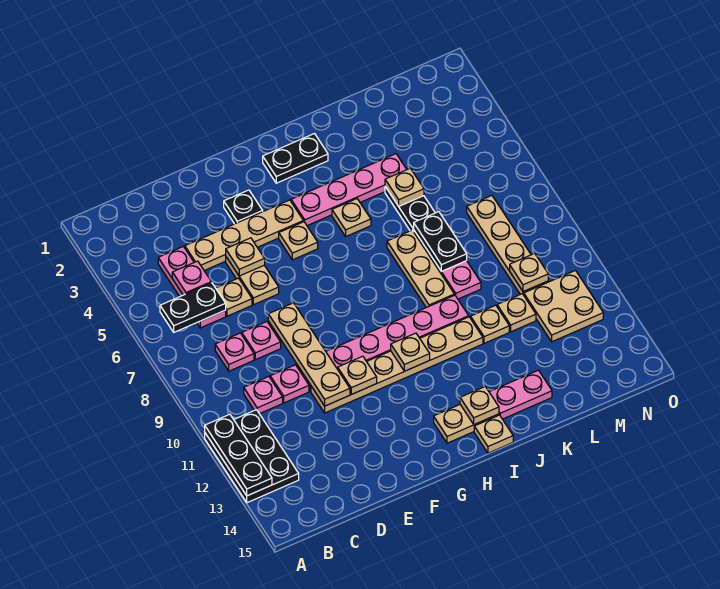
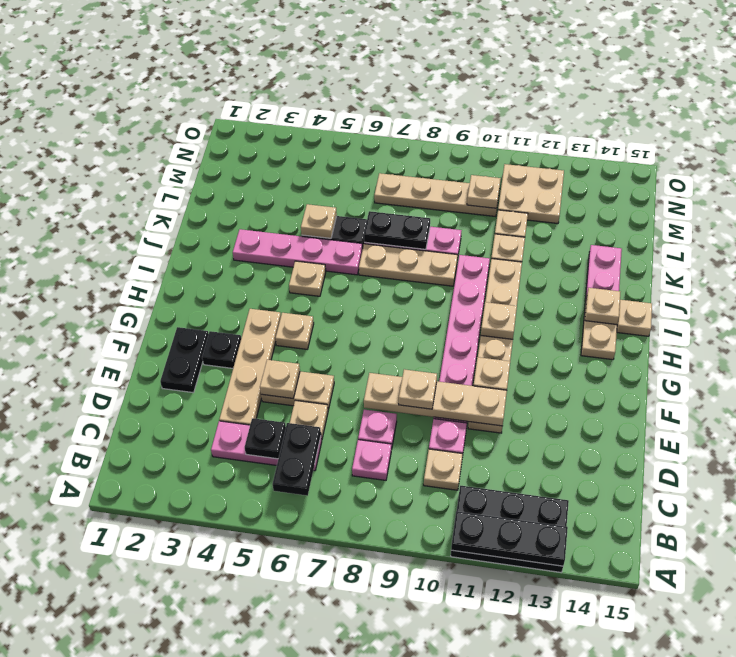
pink 1x1 plate [172,261,211,295] -> black 1x1 plate [245,418,286,459]
pink 1x1 plate [244,376,283,414] -> tan 1x1 plate [424,449,463,490]
none -> tan 1x1 plate [399,369,437,409]
black 1x2 plate [263,134,328,183] -> black 1x2 plate moved to [160,327,209,393]
pink 1x4 plate [291,154,407,226] -> pink 1x4 plate turned to [233,229,363,275]

